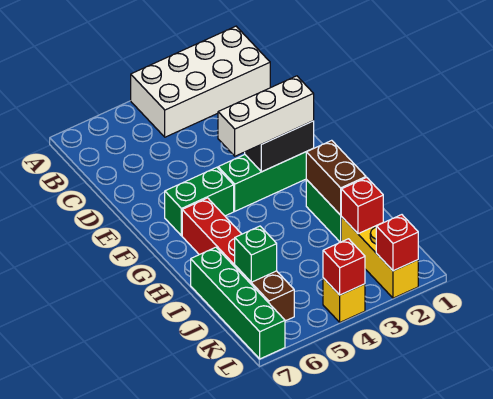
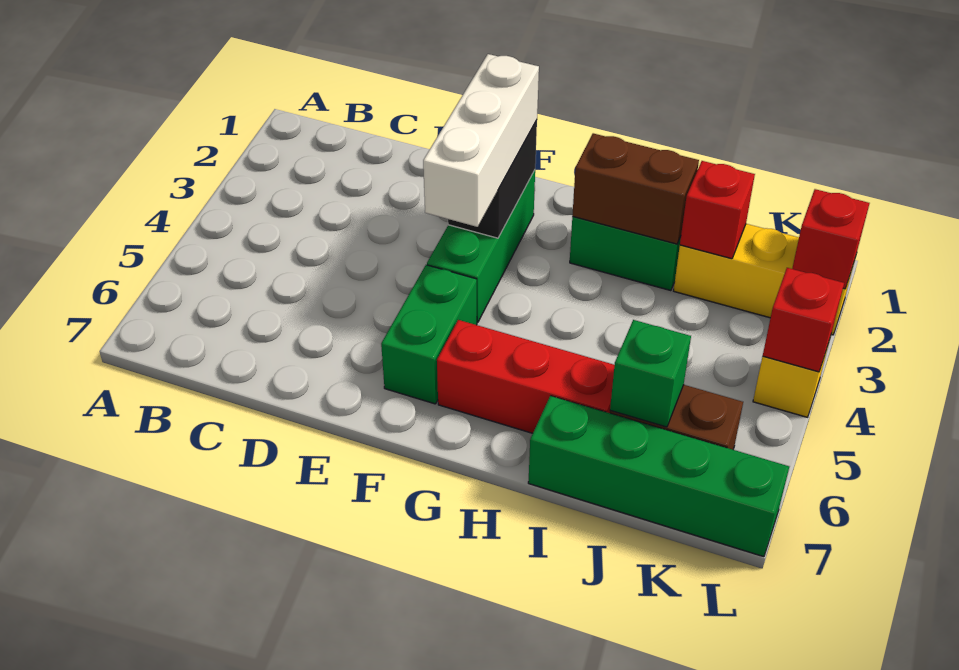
white 2x4 brick [131,26,270,137] -> none

